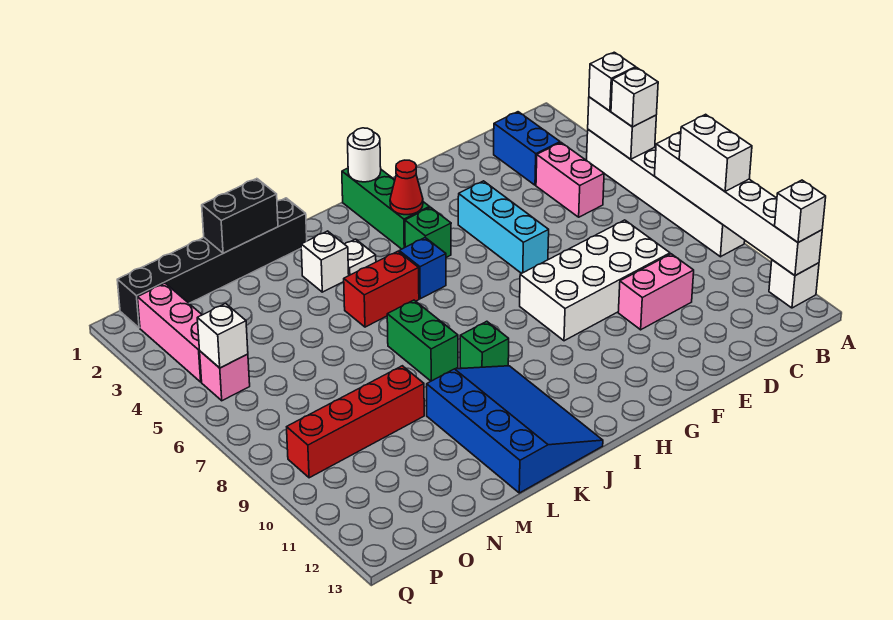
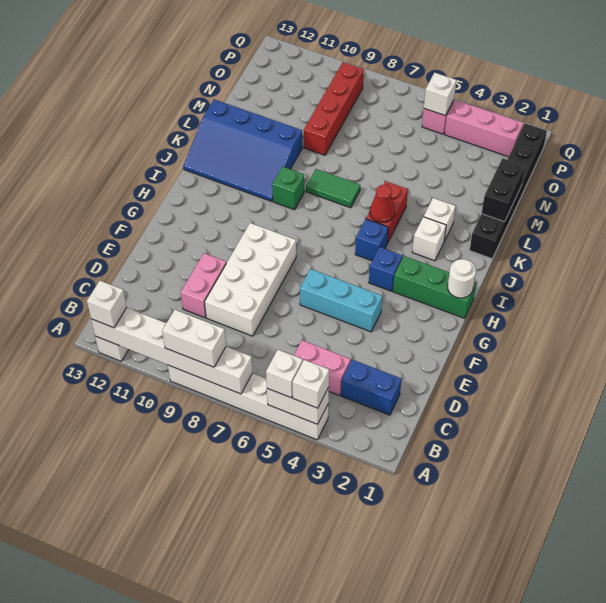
red 1x1 cone [390,160,423,215] -> red 1x1 cone moved to [370,185,395,223]
green 1x1 brick [405,207,451,257] -> blue 1x1 brick [369,247,403,291]
white 1x1 plate [345,239,376,275] -> white 1x1 brick [412,217,446,261]
green 1x2 brick [387,300,458,381] -> green 1x2 tile [306,169,360,208]

